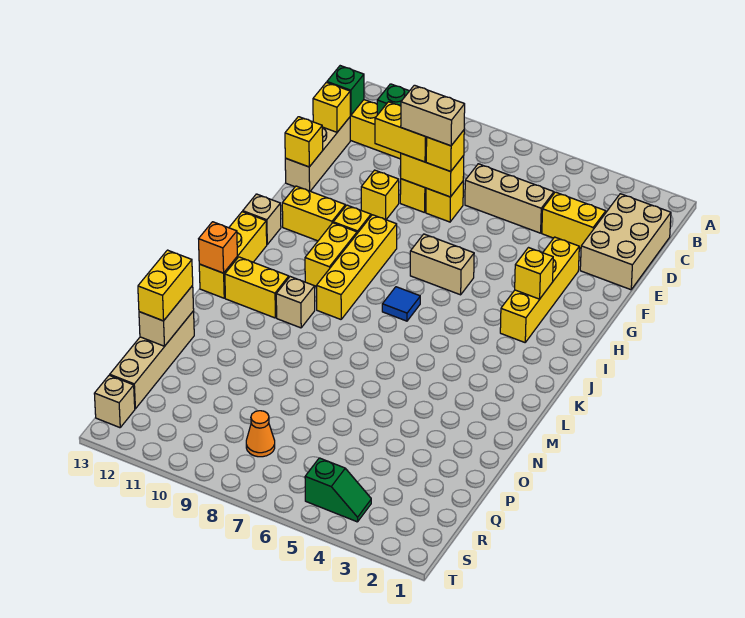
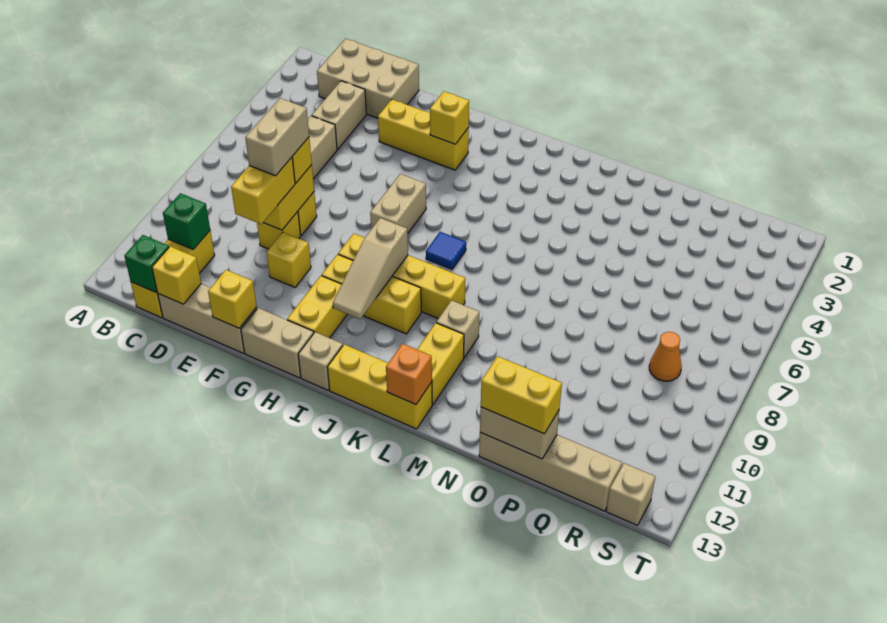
yellow 1x2 brick [542,192,606,248] -> tan 1x2 brick [312,81,366,149]
yellow 1x4 brick [500,237,579,342] -> yellow 1x3 brick [378,99,469,170]
none -> tan 1x2 brick [241,308,314,378]
none -> tan 1x3 slope [333,218,408,319]
green 1x2 slope [305,458,371,522] -> none

